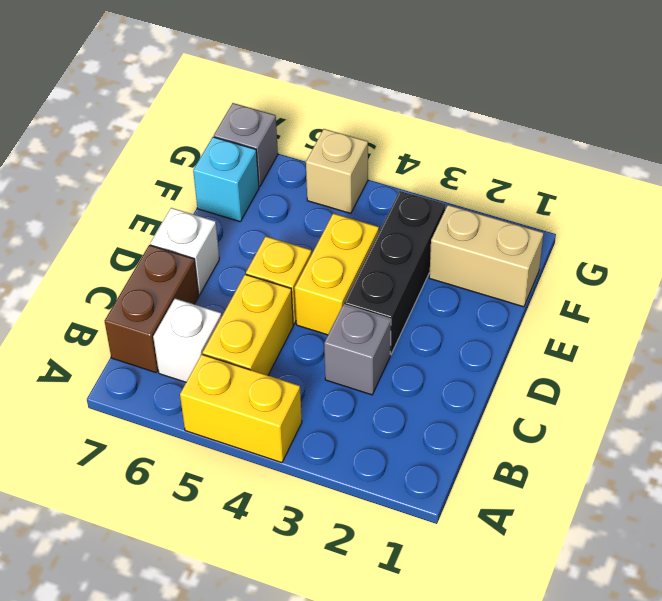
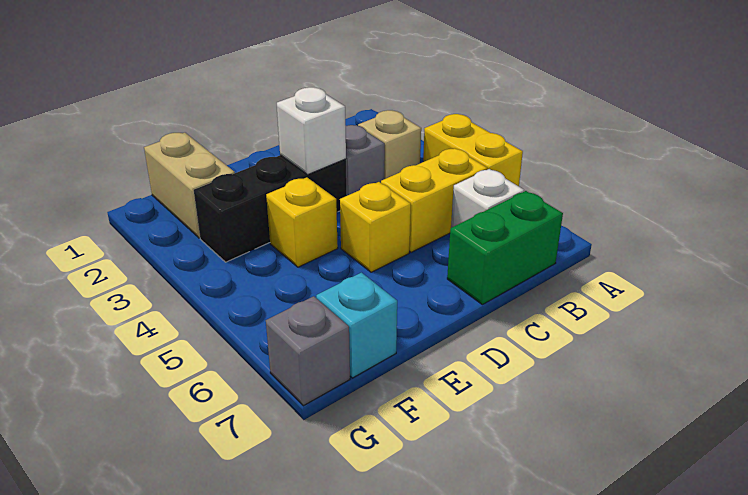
brown 1x2 brick [105,245,199,373] -> green 1x2 brick [447,191,563,305]
yellow 1x2 brick [295,213,379,335] -> yellow 1x1 brick [266,177,338,267]
white 1x1 brick [150,208,219,295] -> white 1x1 brick moved to [277,87,346,175]
tan 1x1 brick [306,129,368,214] -> tan 1x1 brick moved to [358,110,421,179]

